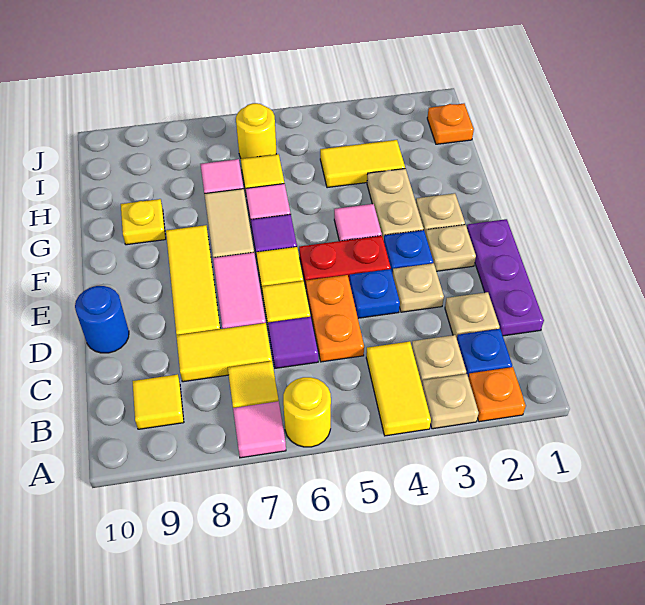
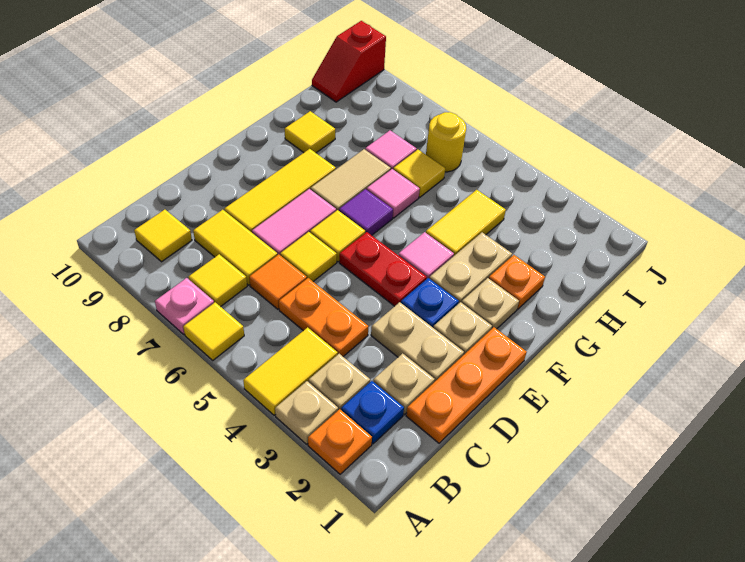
yellow 1x1 round brick [283,377,331,447] -> yellow 1x1 tile [183,302,244,360]
pink 1x1 tile [233,401,286,458] -> pink 1x1 plate [155,278,214,334]
purple 1x3 plate [467,219,544,336] -> orange 1x3 plate [406,327,527,443]
orange 1x2 plate [306,275,364,362] -> orange 1x2 plate turned to [279,278,369,356]
purple 1x1 tile [268,317,318,368] -> orange 1x1 tile [249,254,307,309]
tan 1x1 plate [393,263,444,312] -> tan 1x2 plate [371,302,464,382]
blue 1x1 plate [349,269,400,318] -> none
blue 1x1 round brick [75,286,129,353] -> none
yellow 1x1 plate [121,199,166,245] -> yellow 1x1 tile [285,111,335,153]
yellow 1x2 tile [320,140,405,188] -> yellow 1x2 tile turned to [426,190,506,256]
orange 1x1 plate [427,104,474,144] -> orange 1x1 plate moved to [489,255,545,309]
none -> red 1x2 slope [312,21,386,102]

